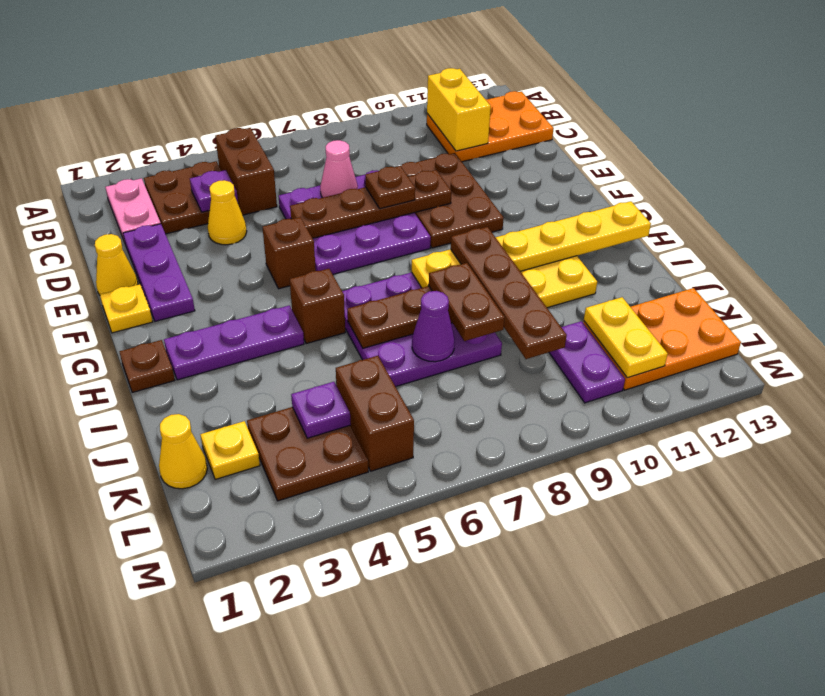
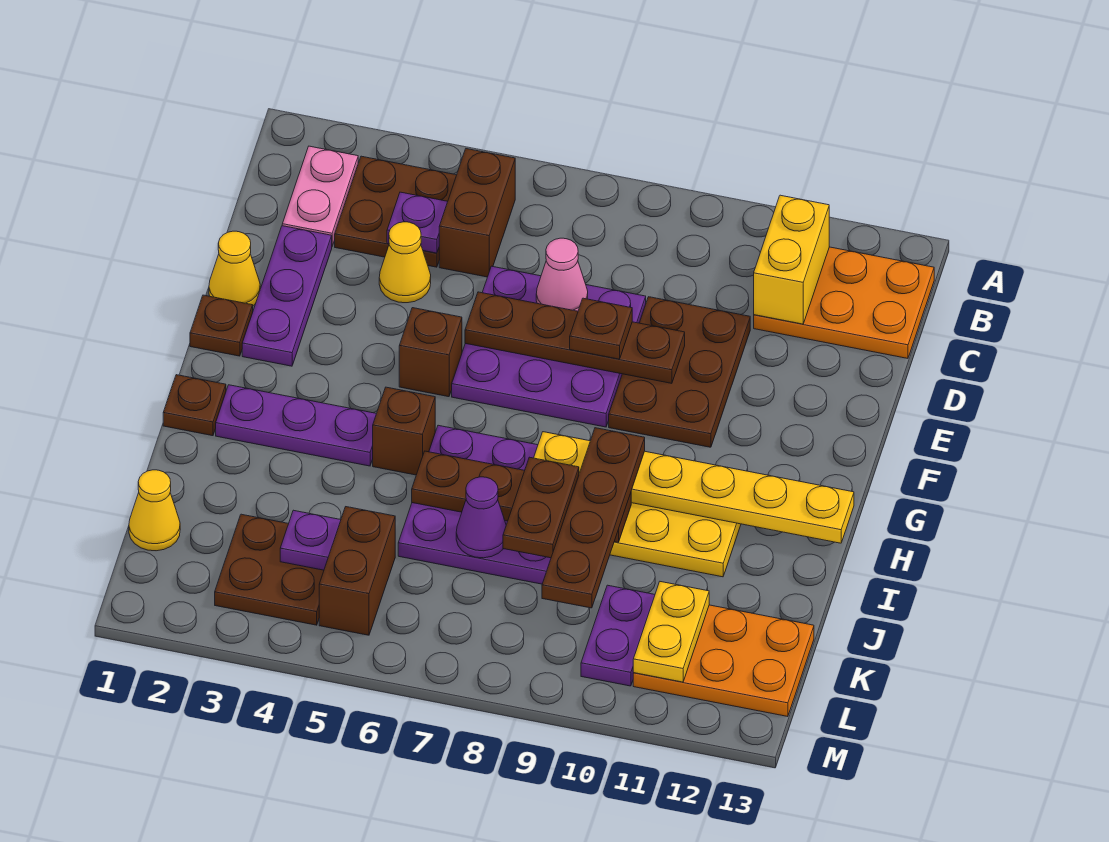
yellow 1x1 plate [100,284,153,333] -> brown 1x1 plate [190,295,253,356]
yellow 1x1 plate [200,421,260,480] -> none

